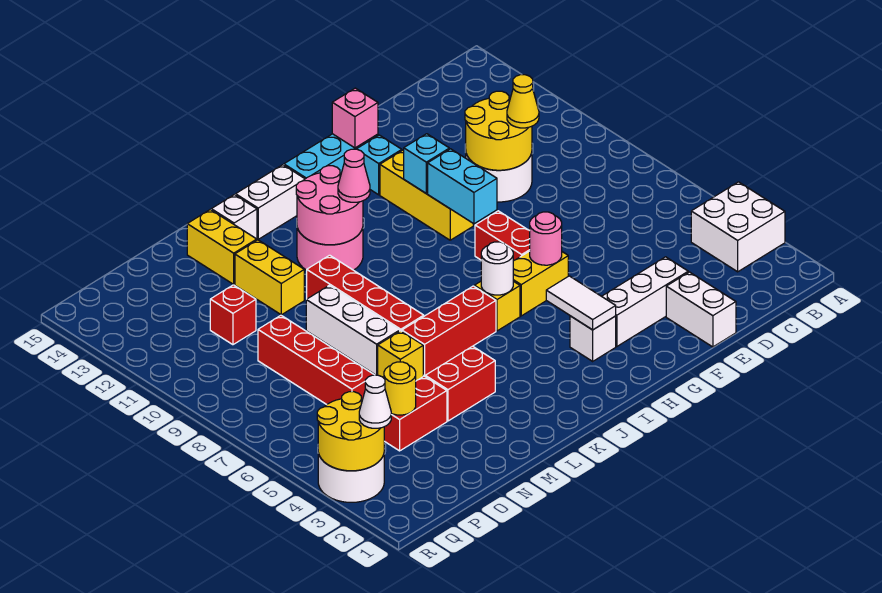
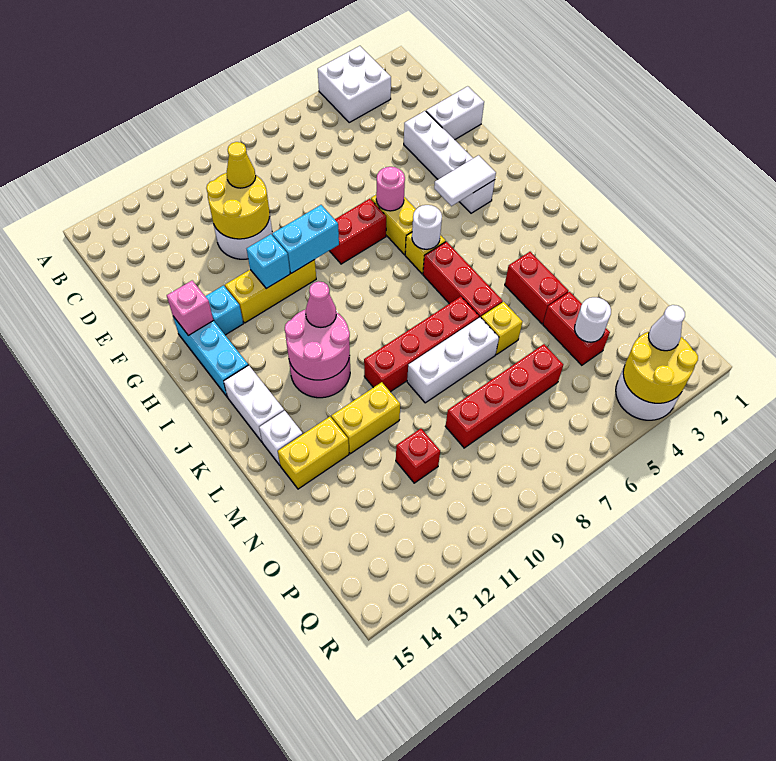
yellow 1x1 round brick [384,362,416,415] -> white 1x1 round brick [575,297,611,342]

